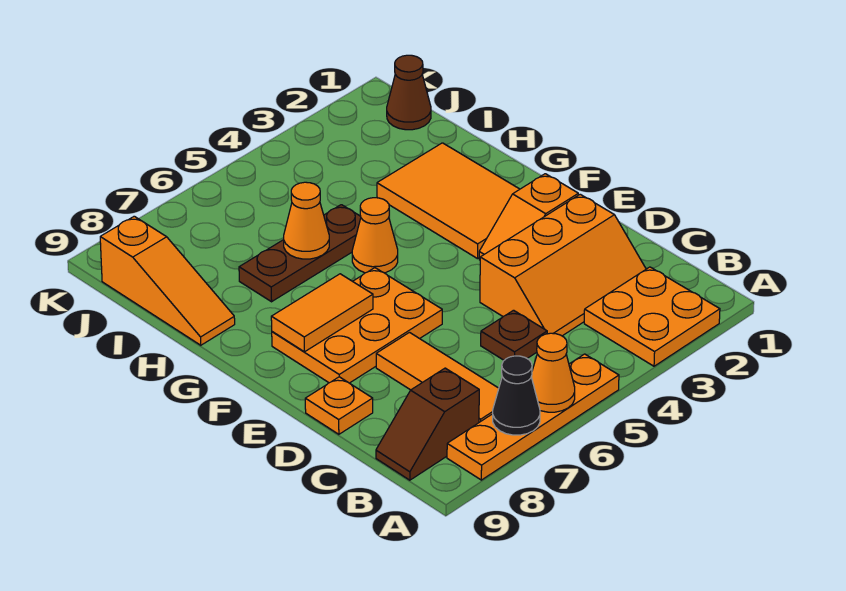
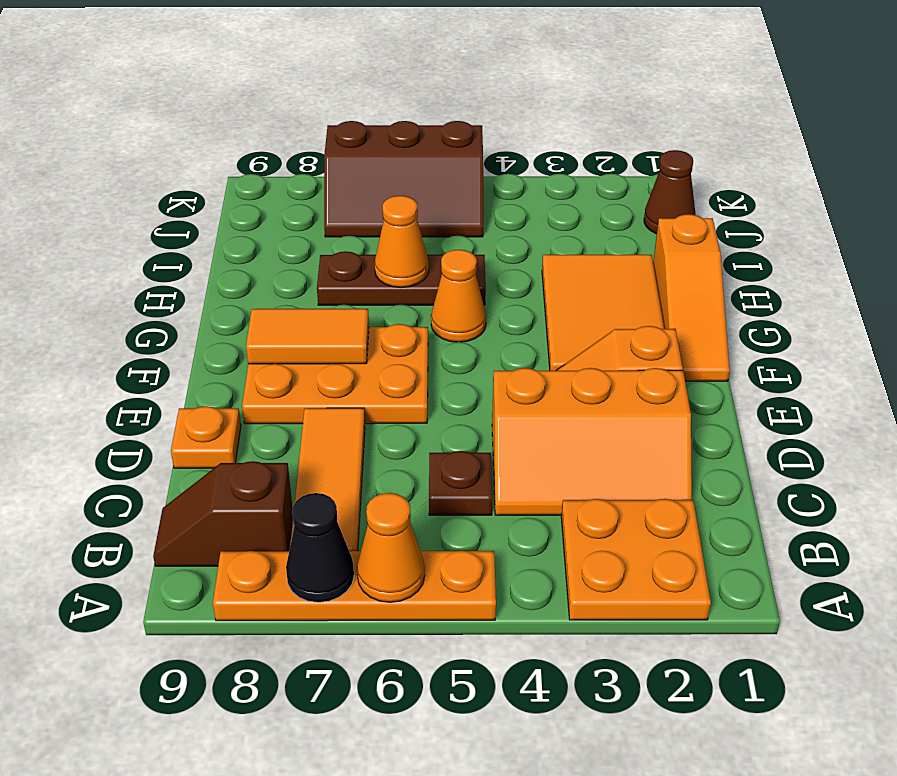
orange 1x3 slope [100,216,235,345] -> orange 1x3 slope moved to [653,214,730,381]
none -> brown 2x3 slope [324,121,483,237]

